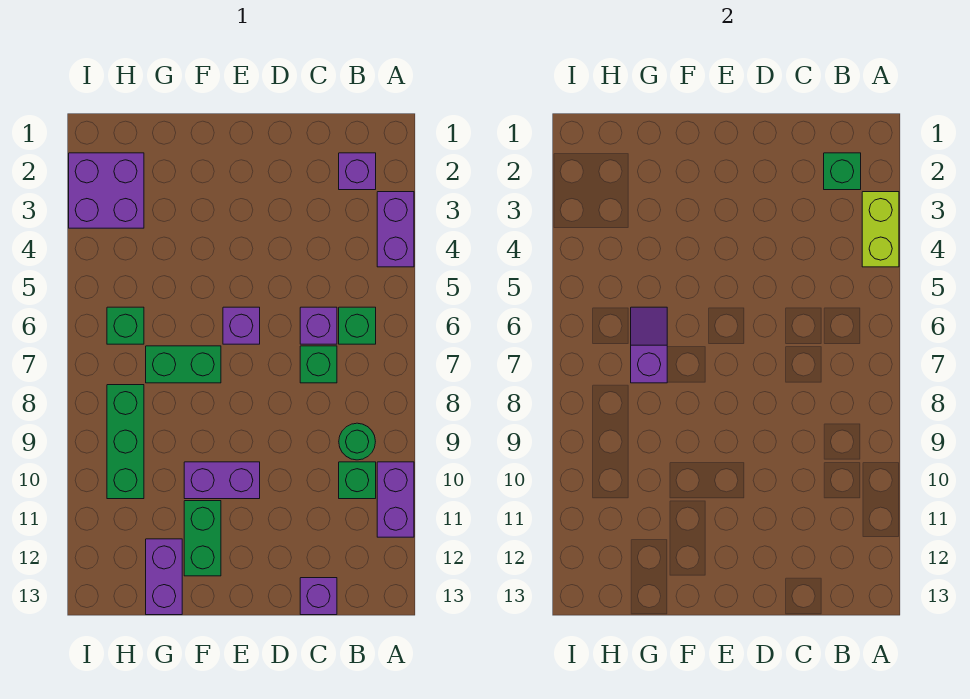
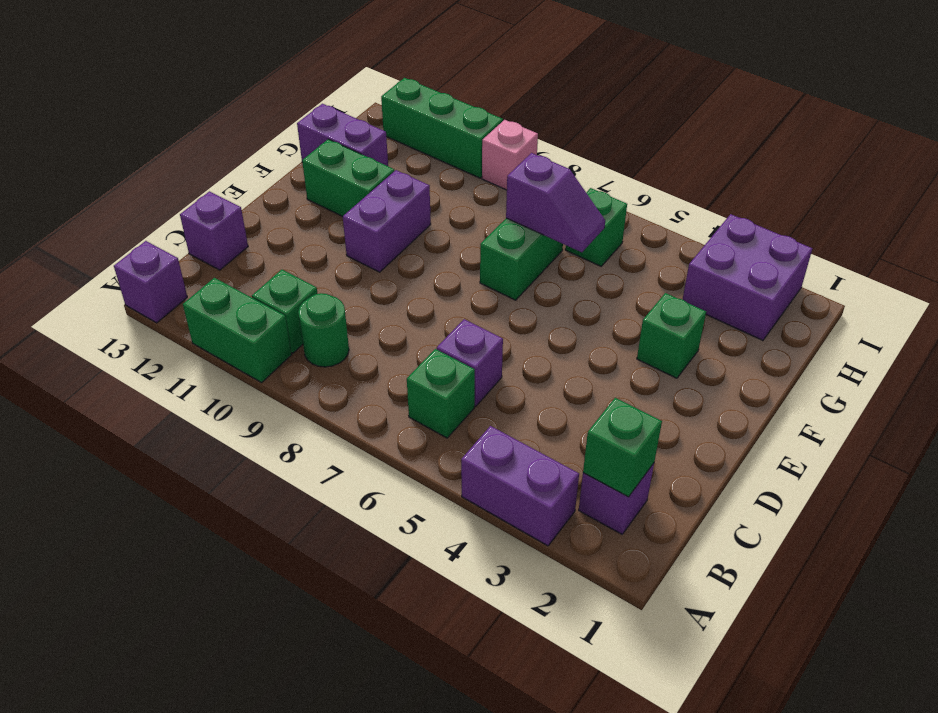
lime 1x2 brick [862,192,899,267] -> none
purple 1x2 brick [377,462,414,537] -> green 1x2 brick [183,278,292,383]
green 1x1 brick [300,346,337,383] -> green 1x1 brick moved to [637,293,706,378]
purple 1x1 brick [223,307,260,344] -> purple 1x1 brick moved to [114,241,187,323]
green 1x3 brick [107,385,144,499] -> green 1x3 brick moved to [381,78,503,178]
none -> pink 1x1 brick [482,120,538,190]

